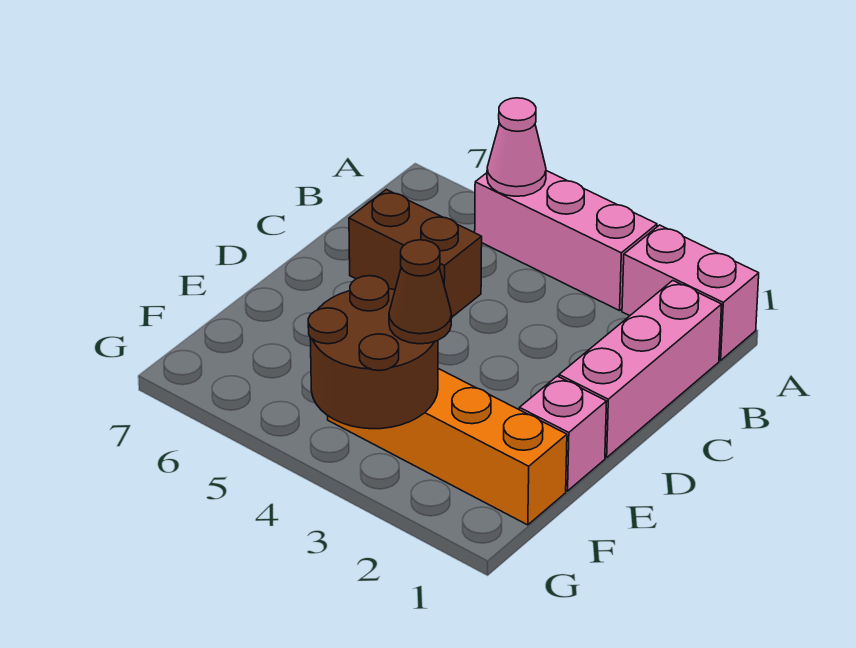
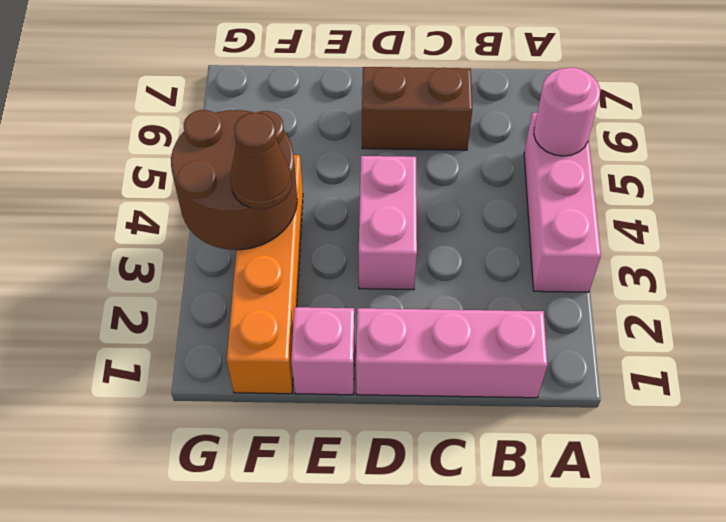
pink 1x2 brick [622,225,759,360] -> pink 1x2 brick moved to [359,156,417,290]
pink 1x1 cone [487,98,546,196] -> pink 1x1 round brick [534,68,600,156]
brown 1x2 brick [349,189,482,317] -> brown 1x2 brick turned to [362,67,472,150]

